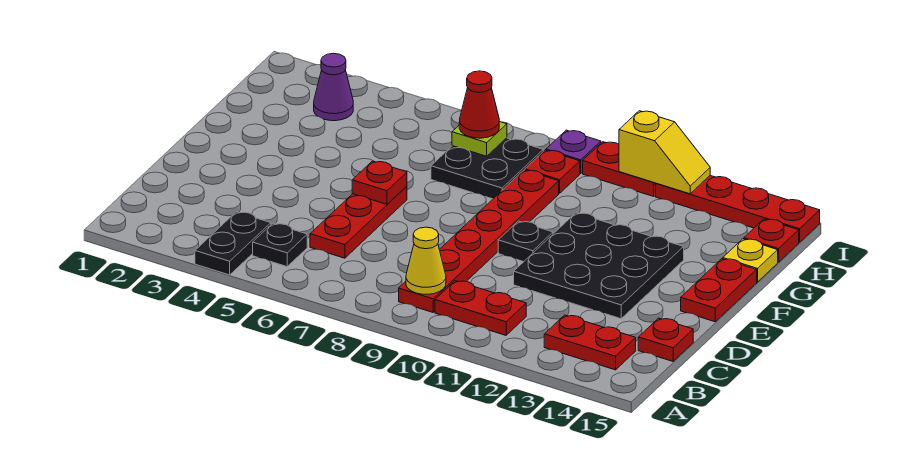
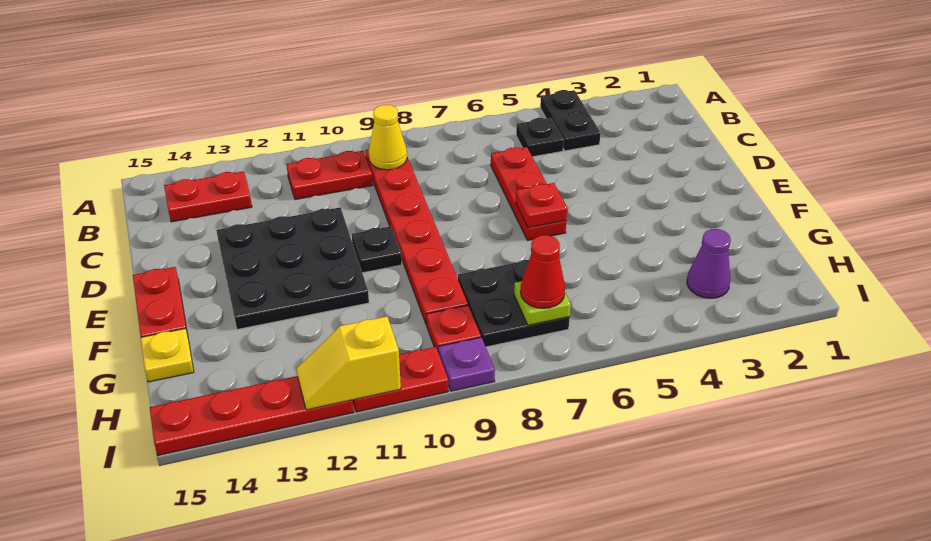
red 1x1 plate [638,318,693,361] -> none
red 1x1 plate [744,219,799,262] -> none

